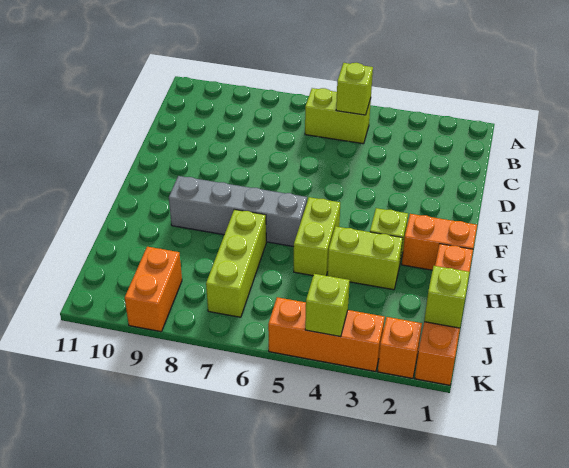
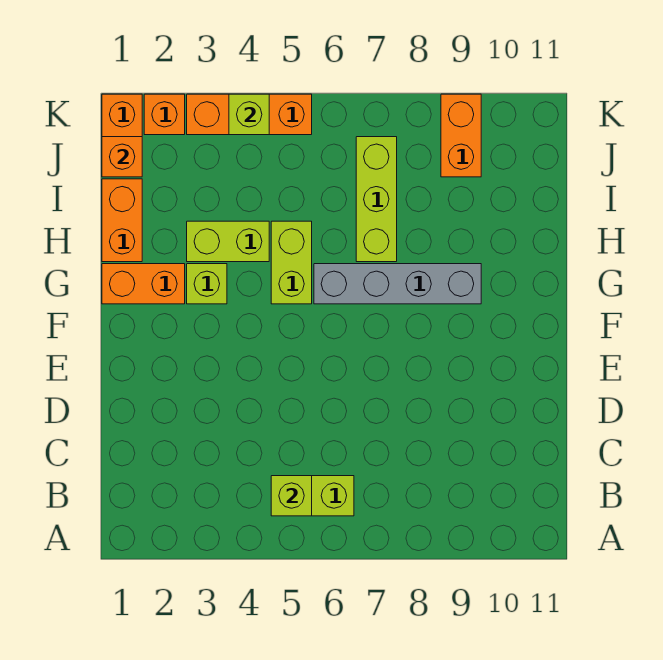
lime 1x1 brick [424,266,469,328] -> orange 1x1 brick [102,137,142,177]

